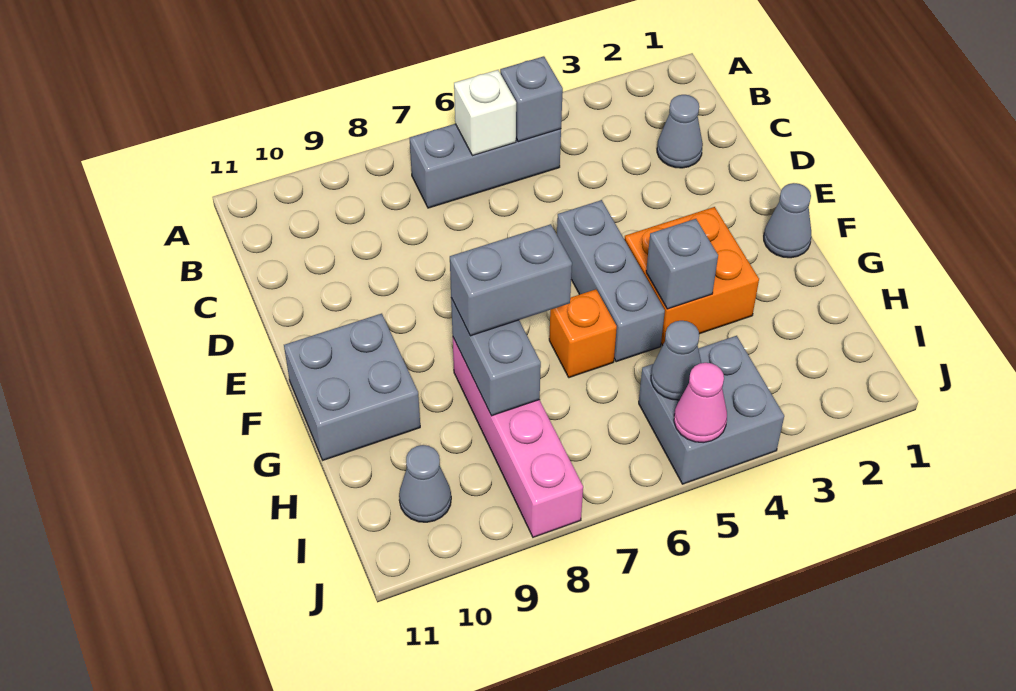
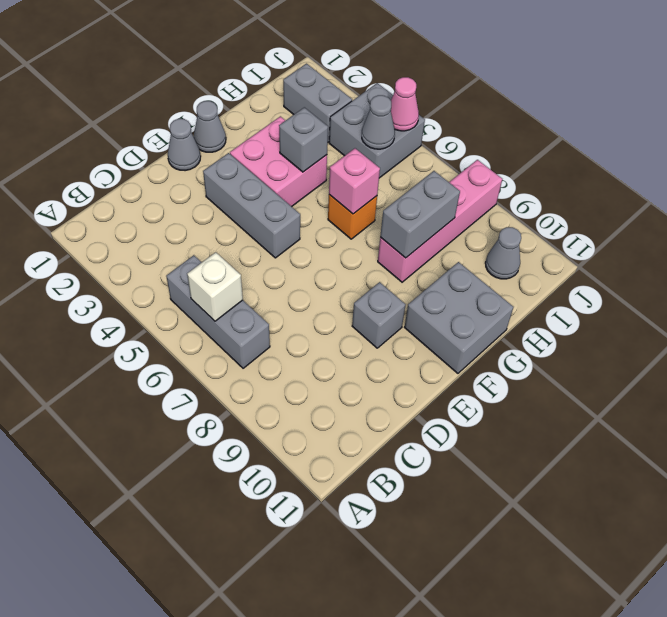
grey 1x1 brick [500,56,563,142] -> grey 1x1 brick moved to [352,282,406,348]
grey 1x1 cone [657,95,703,168] -> grey 1x1 cone moved to [168,119,201,171]
grey 1x3 brick [557,200,665,362] -> grey 1x3 brick turned to [203,153,300,258]
orange 2x2 brick [624,207,759,345] -> pink 2x2 brick [230,116,327,207]
none -> pink 1x1 brick [329,148,380,214]
grey 1x2 brick [450,224,572,336] -> grey 1x2 brick moved to [283,64,352,142]

